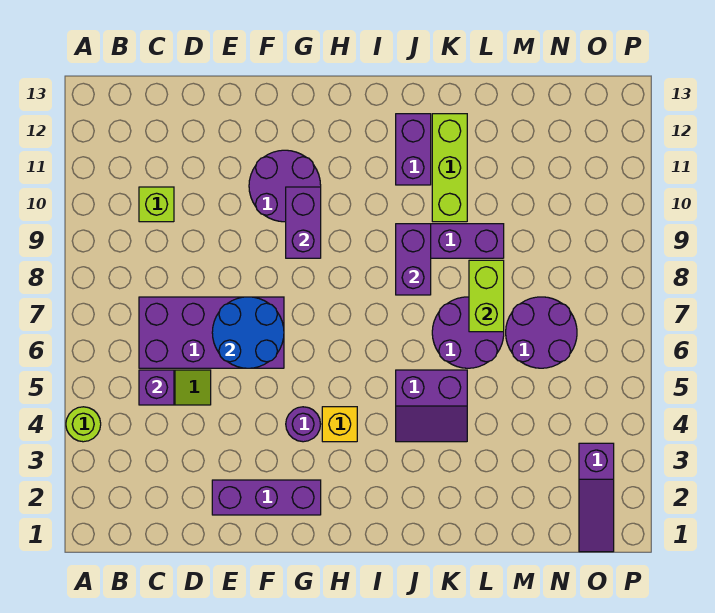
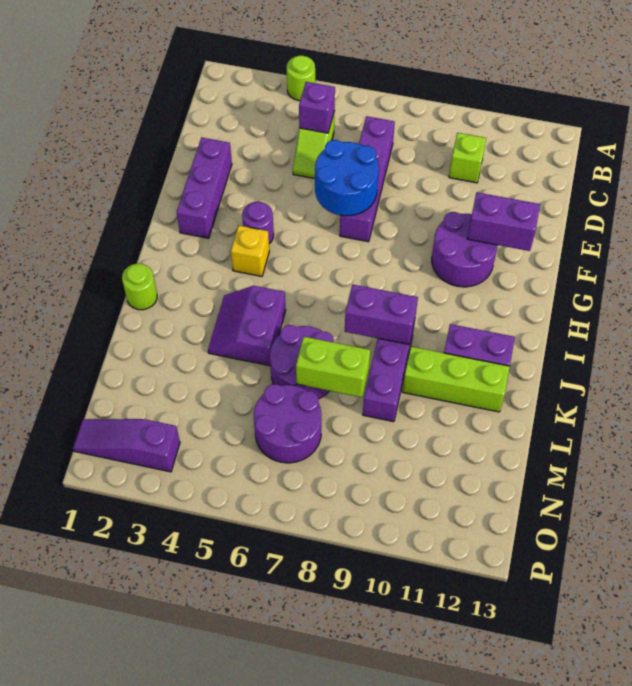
purple 2x4 brick [139,297,284,368] -> purple 1x4 brick [340,116,395,242]
purple 1x2 brick [286,187,321,258] -> purple 1x2 brick moved to [467,192,540,251]
none -> lime 1x1 round brick [122,264,157,310]

